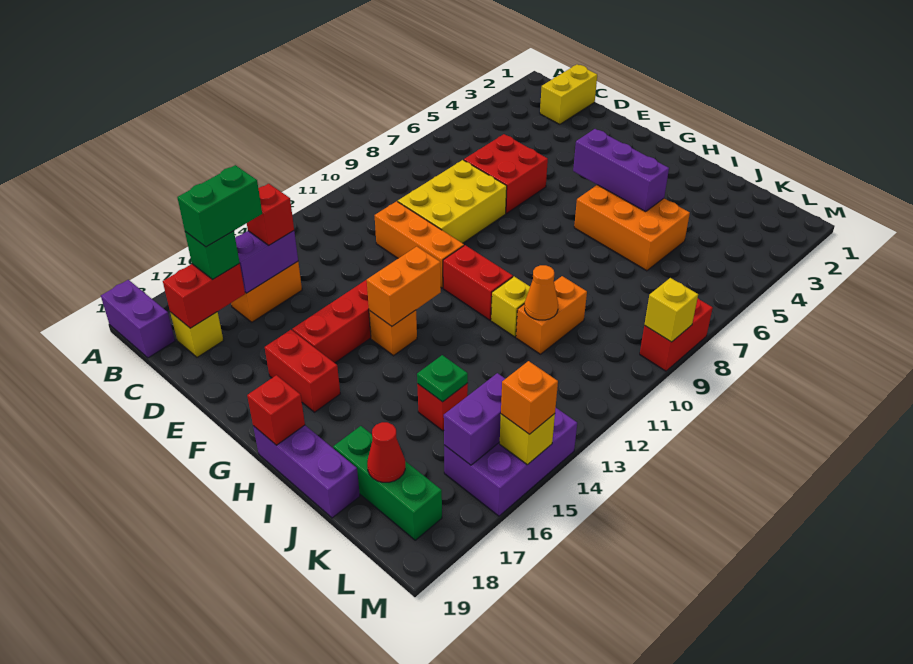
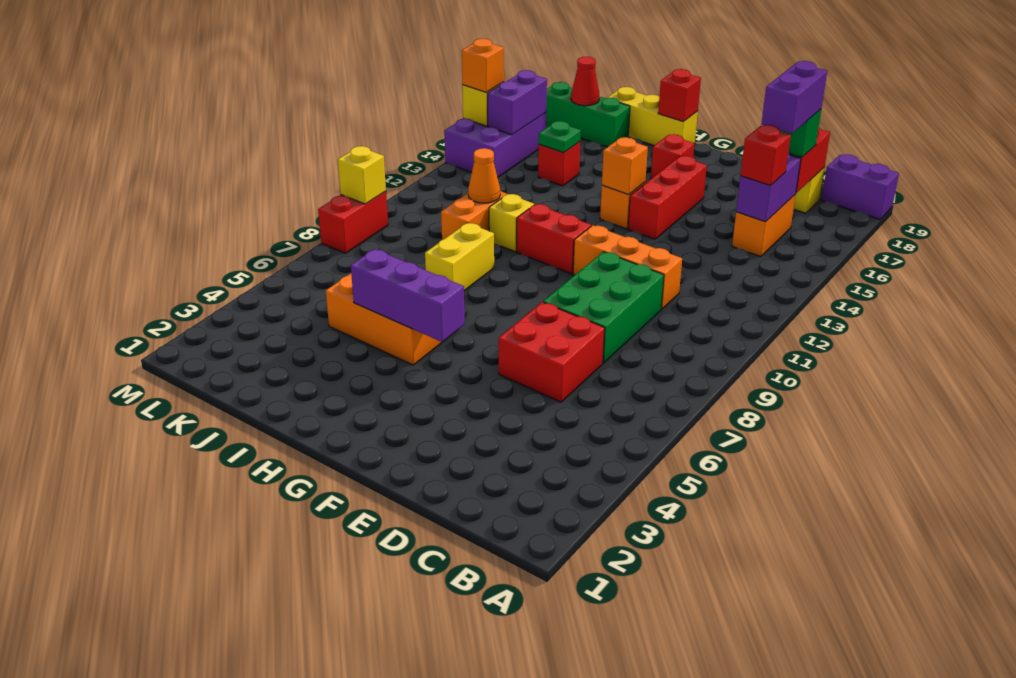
yellow 1x2 brick [540,64,597,124] -> yellow 1x2 brick moved to [425,223,494,290]
green 1x2 brick [177,165,262,247] -> purple 1x2 brick [761,61,827,134]
yellow 2x3 brick [398,160,507,243] -> green 2x3 brick [543,252,664,363]
red 1x2 brick [265,330,340,412] -> red 1x1 brick [651,134,694,179]
orange 1x2 brick [367,247,441,326] -> orange 1x1 brick [602,137,648,195]
purple 1x3 brick [253,425,360,518] -> yellow 1x3 brick [607,87,698,145]

